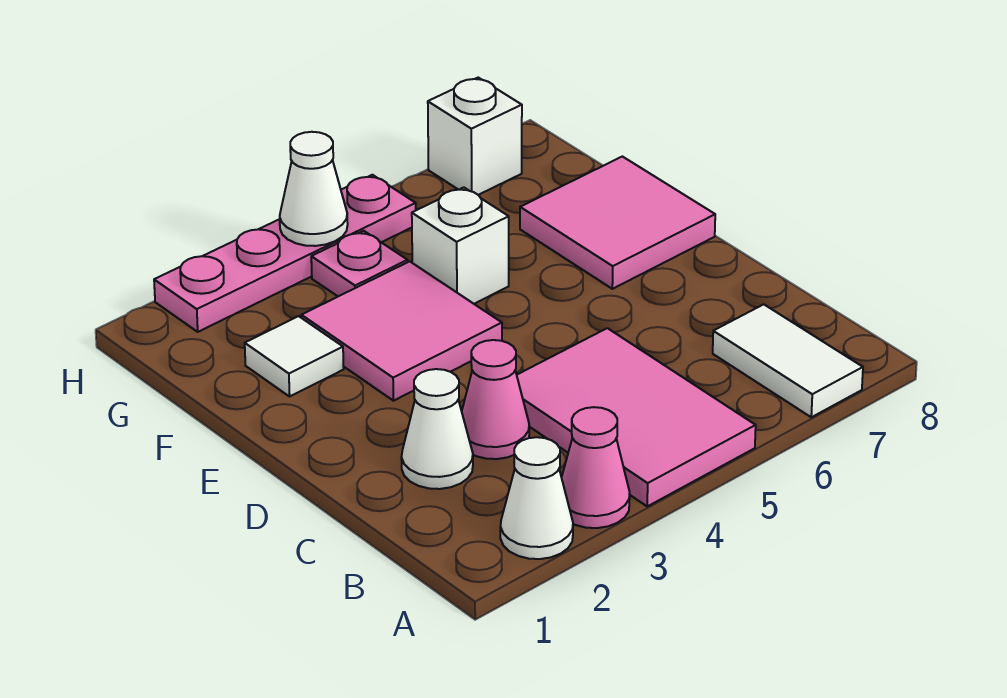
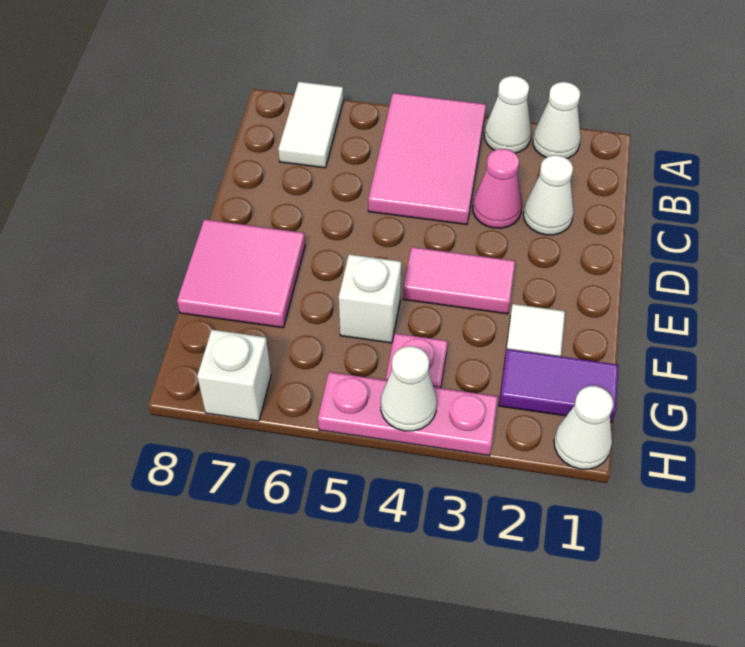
pink 1x1 cone [562,407,630,528] -> white 1x1 cone [484,76,532,153]
pink 2x2 tile [301,261,502,401] -> pink 1x2 tile [403,247,515,314]
none -> purple 1x2 tile [499,349,618,422]
none -> white 1x1 cone [554,386,613,469]
pink 1x4 plate [154,175,416,332] -> pink 1x3 plate [318,372,498,456]

